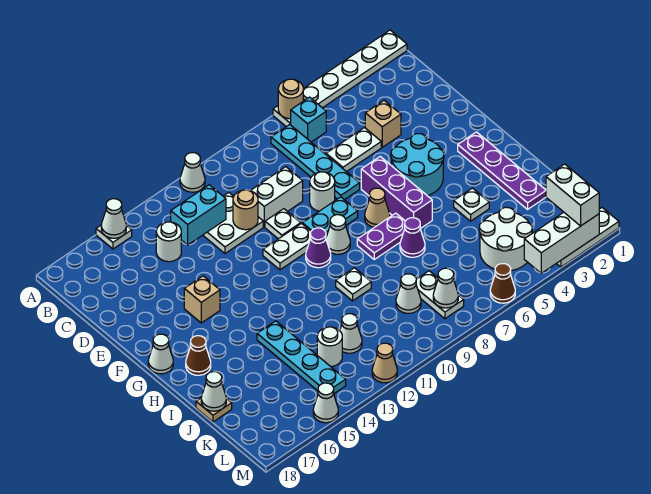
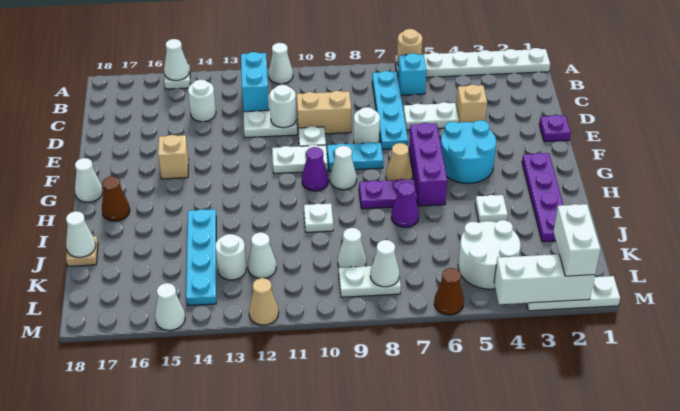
cyan 1x2 brick [171,185,226,245] -> cyan 1x2 brick turned to [241,52,269,112]
white 1x2 brick [250,167,303,227] -> tan 1x2 brick [297,91,351,134]
tan 1x1 round brick [233,190,258,230] -> white 1x1 round brick [269,85,296,128]
none -> purple 1x1 plate [539,115,571,142]
white 1x2 plate [416,271,464,319] -> white 1x2 plate turned to [339,266,401,297]

